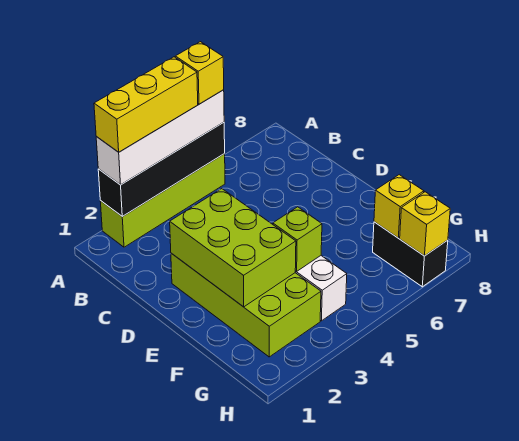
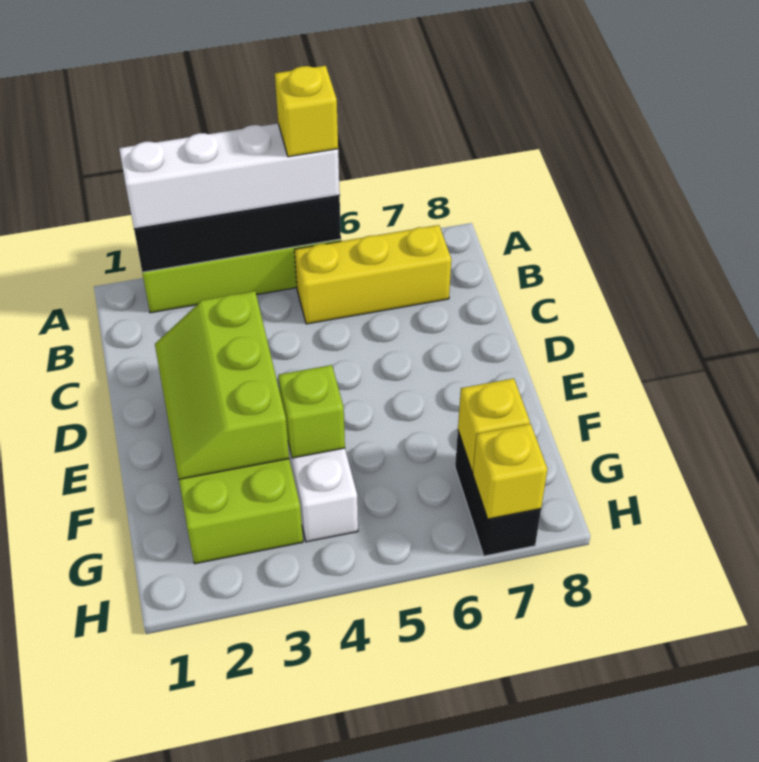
yellow 1x3 brick [94,57,198,152] -> yellow 1x3 brick moved to [294,225,451,324]
lime 2x3 brick [170,189,296,307] -> lime 2x3 slope [155,291,289,479]

